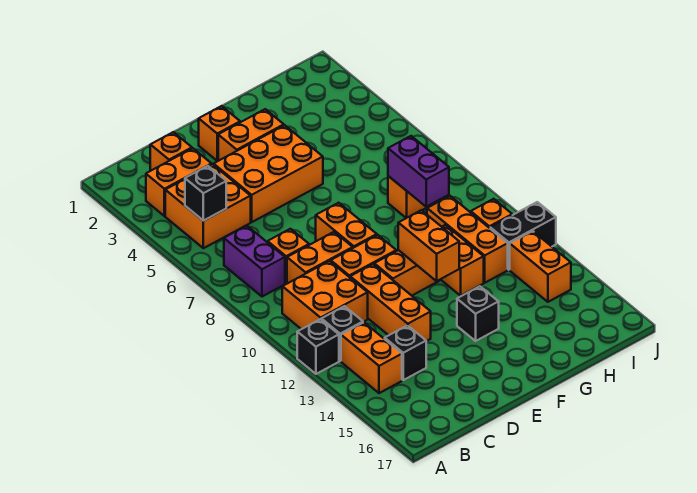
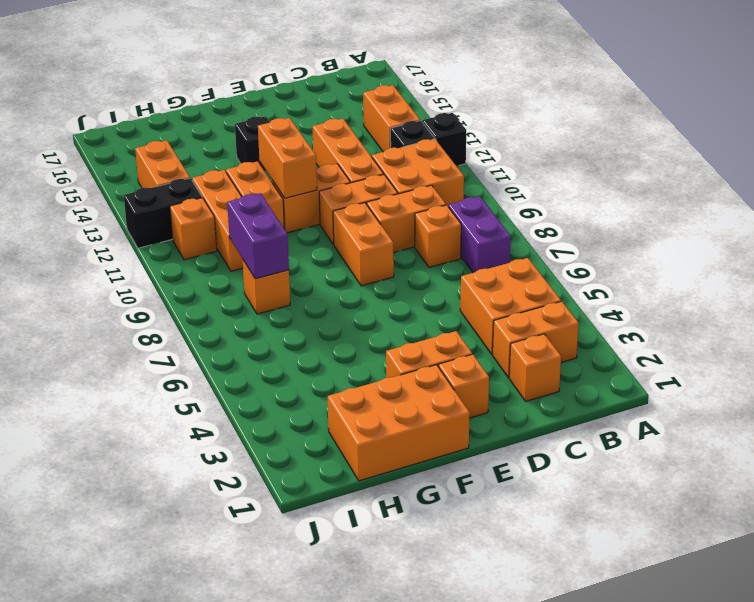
black 1x1 brick [185,166,226,221] -> none
black 1x1 brick [385,325,426,380] -> none
orange 2x3 brick [214,125,323,222] -> orange 2x3 brick moved to [328,365,470,481]

